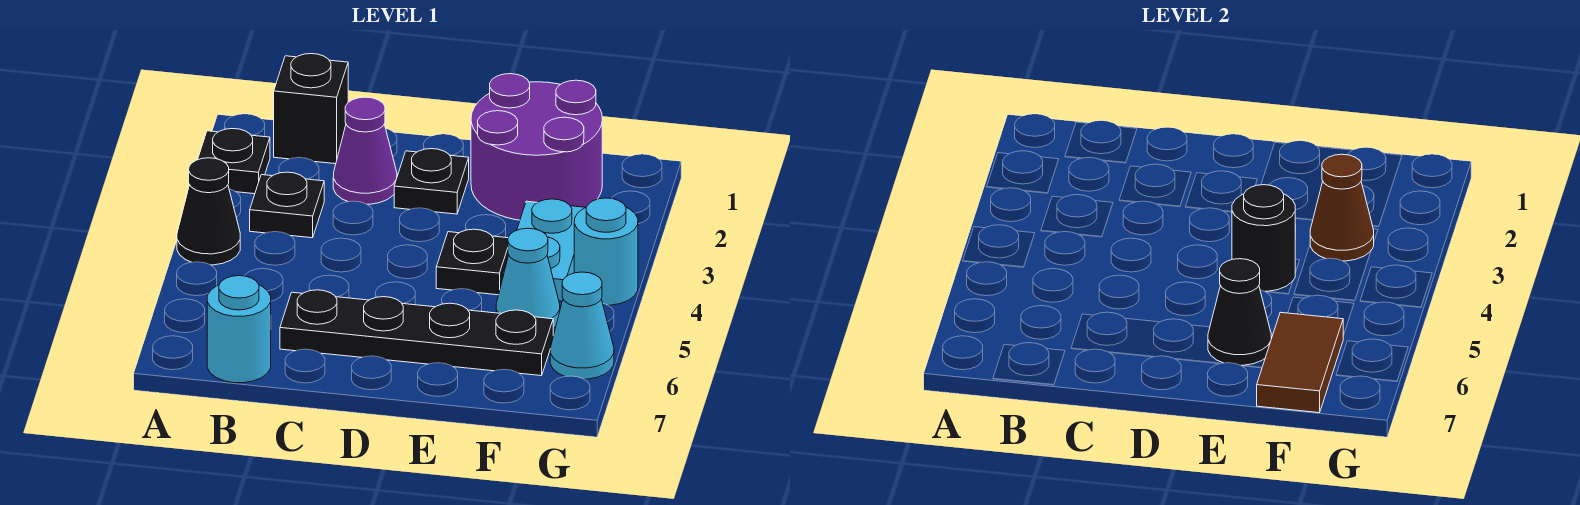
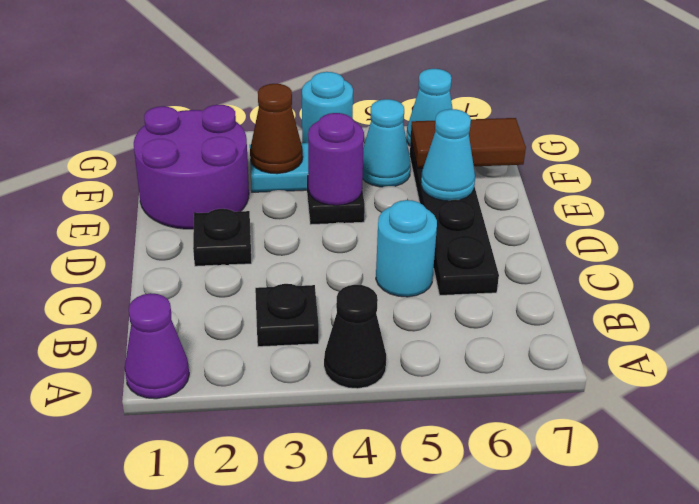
black 1x1 plate [198,129,270,194] -> none
black 1x1 brick [274,54,348,164] -> none
cyan 1x1 round brick [207,276,271,383] -> cyan 1x1 round brick moved to [376,200,437,297]
purple 1x1 cone [333,97,397,204] -> purple 1x1 cone moved to [125,293,189,399]
black 1x1 round brick [1232,185,1295,291] -> purple 1x1 round brick [308,113,364,205]
black 1x1 cone [1208,259,1271,365] -> cyan 1x1 cone [421,109,475,201]

